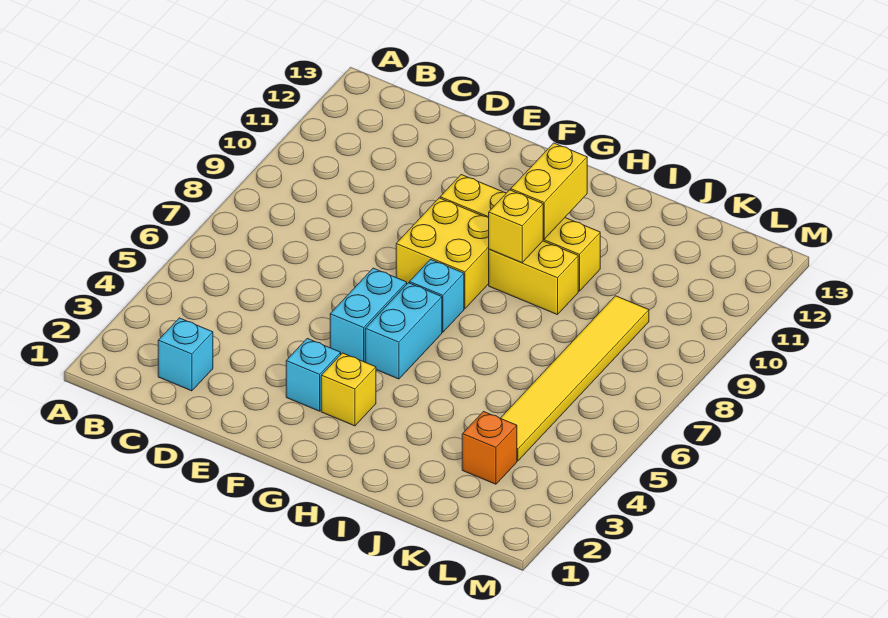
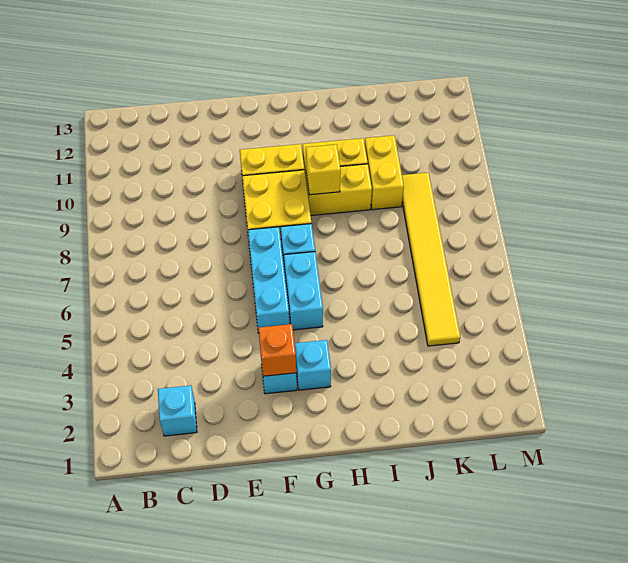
cyan 1x2 brick [330,268,407,362] -> cyan 1x3 brick [248,227,289,333]
yellow 1x1 brick [321,353,376,426] -> cyan 1x1 brick [295,340,331,390]
yellow 1x2 brick [511,143,587,239] -> yellow 1x2 brick moved to [365,135,404,210]
orange 1x1 brick [462,412,517,484] -> orange 1x1 brick moved to [258,324,296,376]

